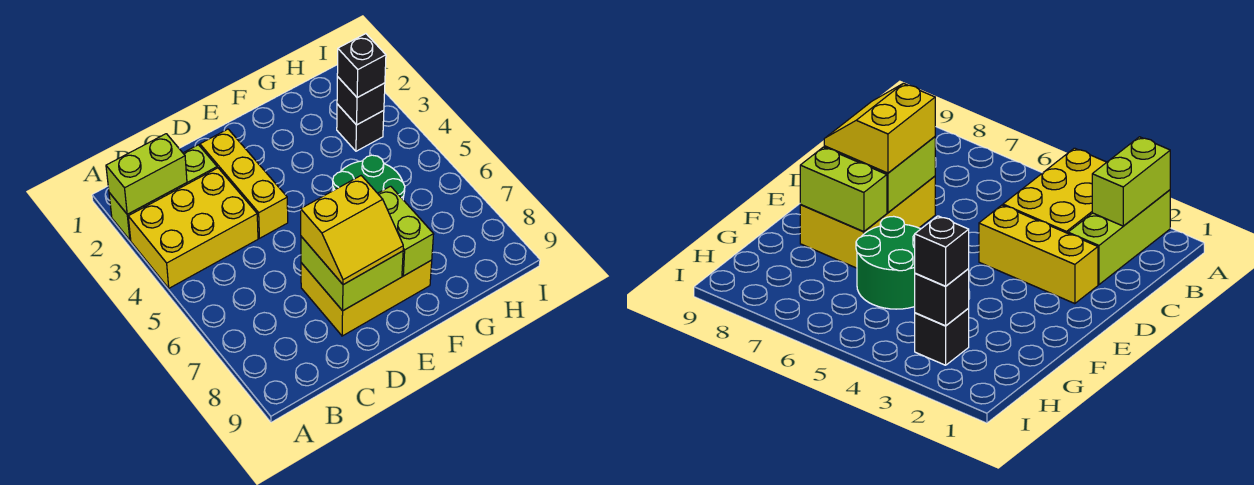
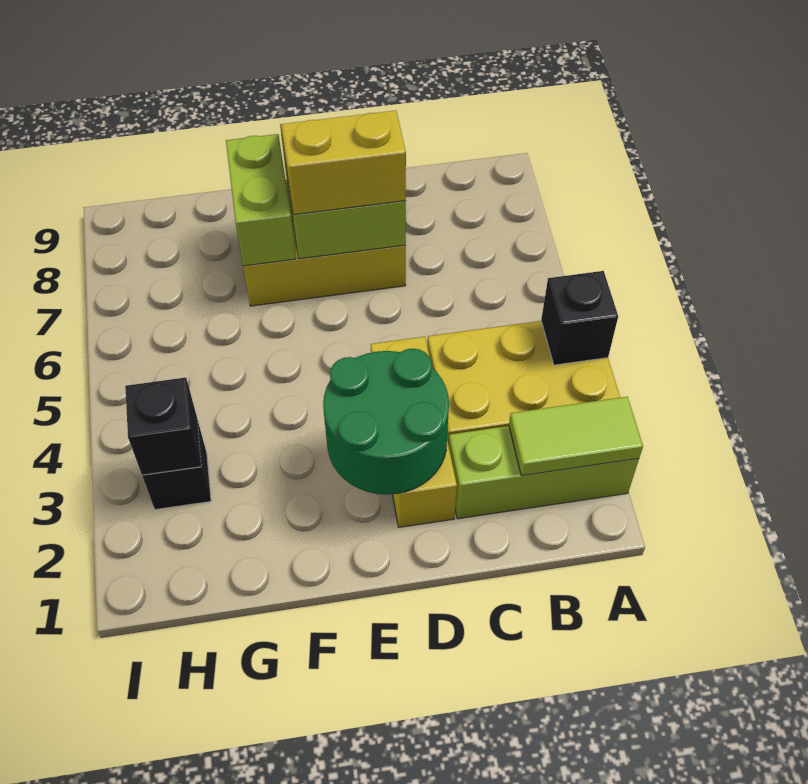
lime 1x2 brick [106,134,187,214] -> lime 1x2 tile [509,397,643,476]
green 2x2 round brick [333,155,405,199] -> green 2x2 round brick moved to [323,349,449,495]
black 1x1 brick [337,34,386,98] -> black 1x1 brick moved to [541,271,618,365]

